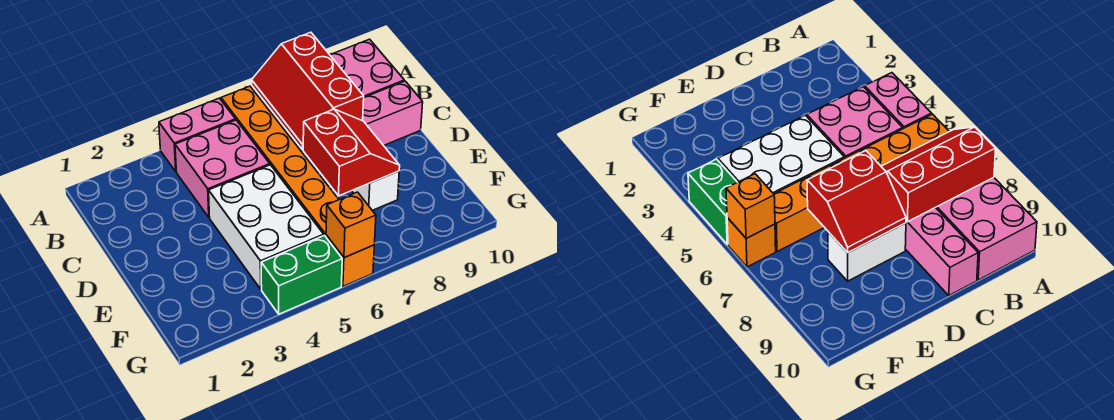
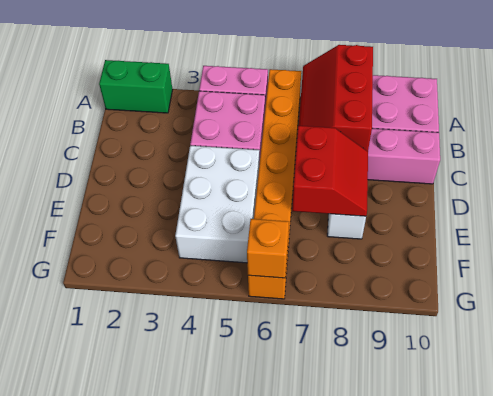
green 1x2 brick [261,236,342,314] -> green 1x2 brick moved to [99,60,173,113]

